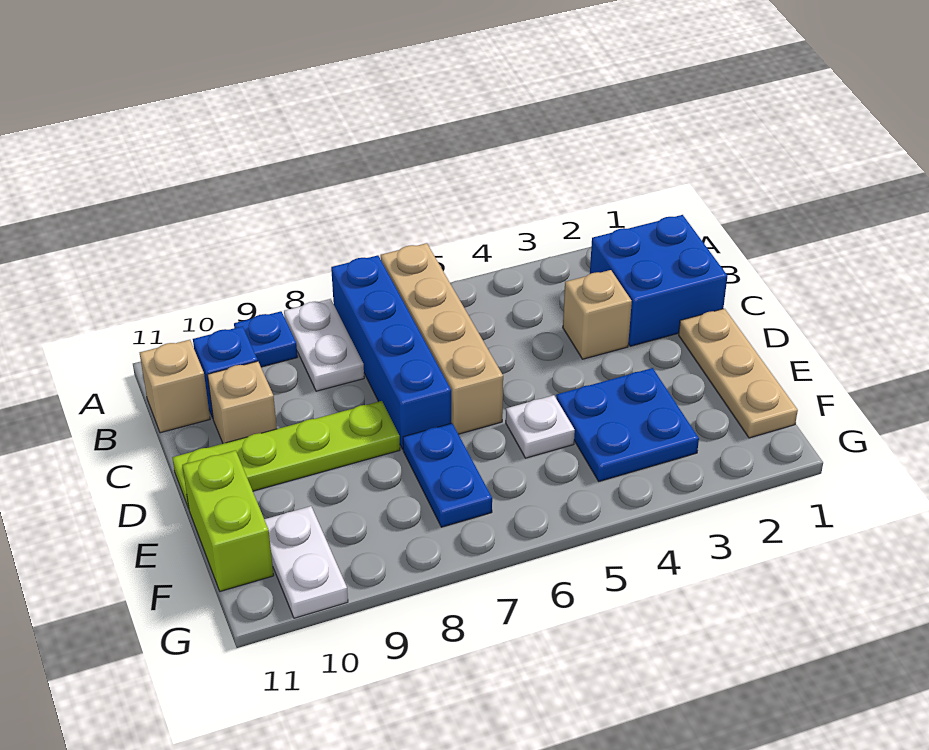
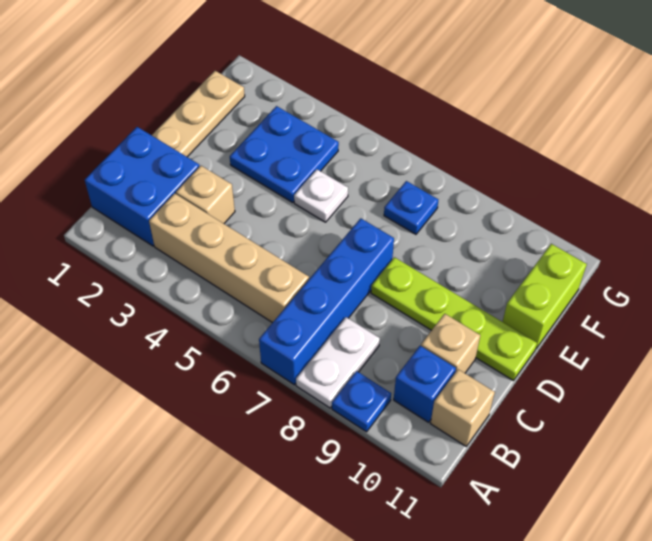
tan 1x4 brick [381,243,503,434] -> tan 1x4 brick turned to [149,193,309,323]
blue 1x2 plate [403,423,492,527] -> blue 1x1 plate [384,181,438,234]
white 1x2 plate [264,506,348,618] -> none

